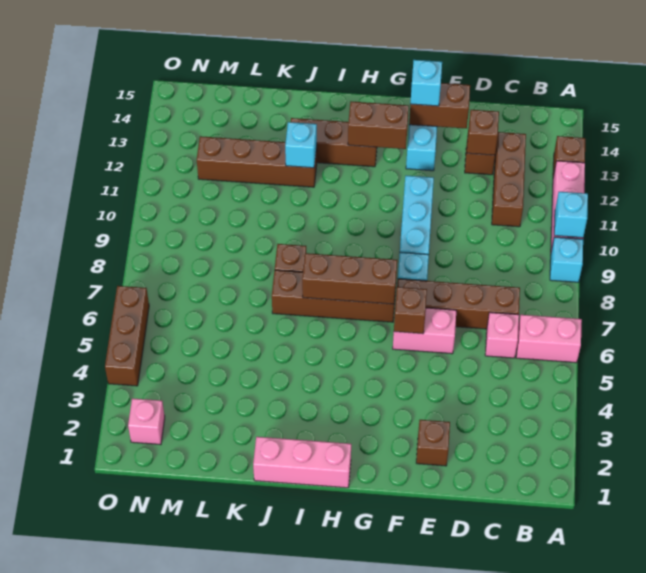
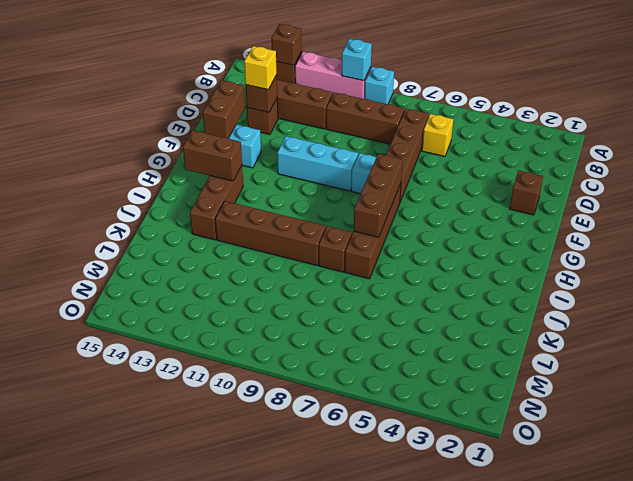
pink 1x2 brick [516,315,582,363] -> none
pink 1x1 brick [485,312,519,358] -> yellow 1x1 brick [422,114,453,156]
none -> yellow 1x1 brick [244,46,277,90]
pink 1x2 brick [393,308,456,354] -> none
brown 1x1 brick [394,287,427,334] -> brown 1x1 brick moved to [271,24,302,65]
cyan 1x1 brick [410,60,442,106] -> none
brown 1x2 brick [348,102,409,149] -> brown 1x2 brick turned to [183,130,242,181]
pink 1x3 brick [253,437,351,488] -> none
brown 1x4 brick [197,136,317,187] -> brown 1x4 brick turned to [215,201,326,265]
cyan 1x1 brick [285,122,317,168] -> none
pink 1x1 brick [128,398,165,445] -> none
brown 1x3 brick [105,286,149,386] -> brown 1x3 brick moved to [326,93,404,144]

